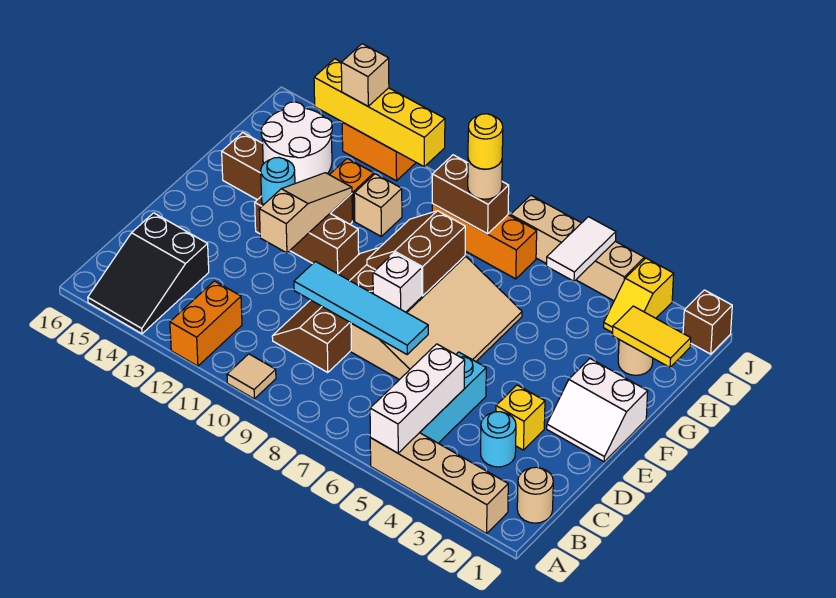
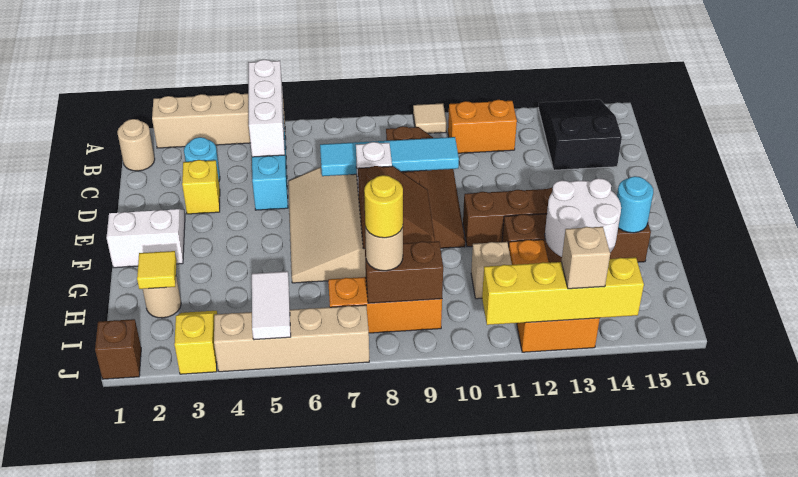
orange 1x2 brick [170,281,242,366] -> orange 1x2 brick turned to [448,100,517,153]
tan 1x3 slope [259,173,352,253] -> none
cyan 1x1 round brick [261,157,295,205] -> cyan 1x1 round brick moved to [617,176,653,233]
yellow 1x2 tile [612,306,691,367] -> yellow 1x1 tile [137,251,177,289]

